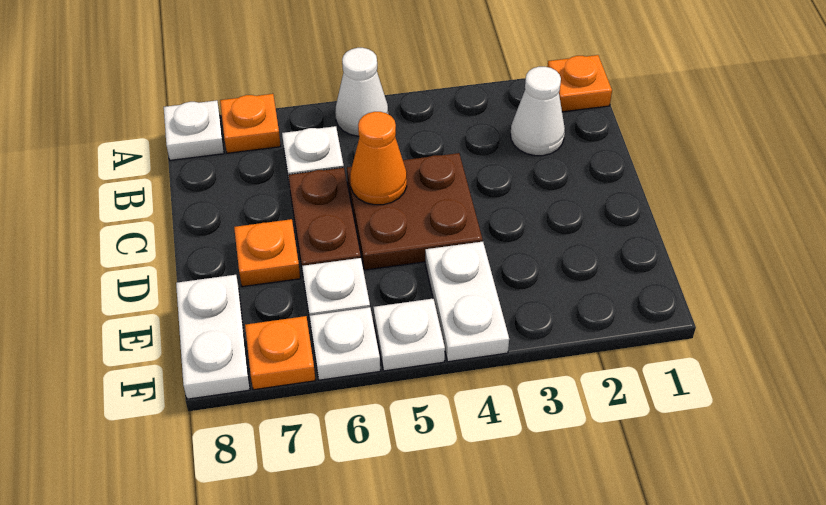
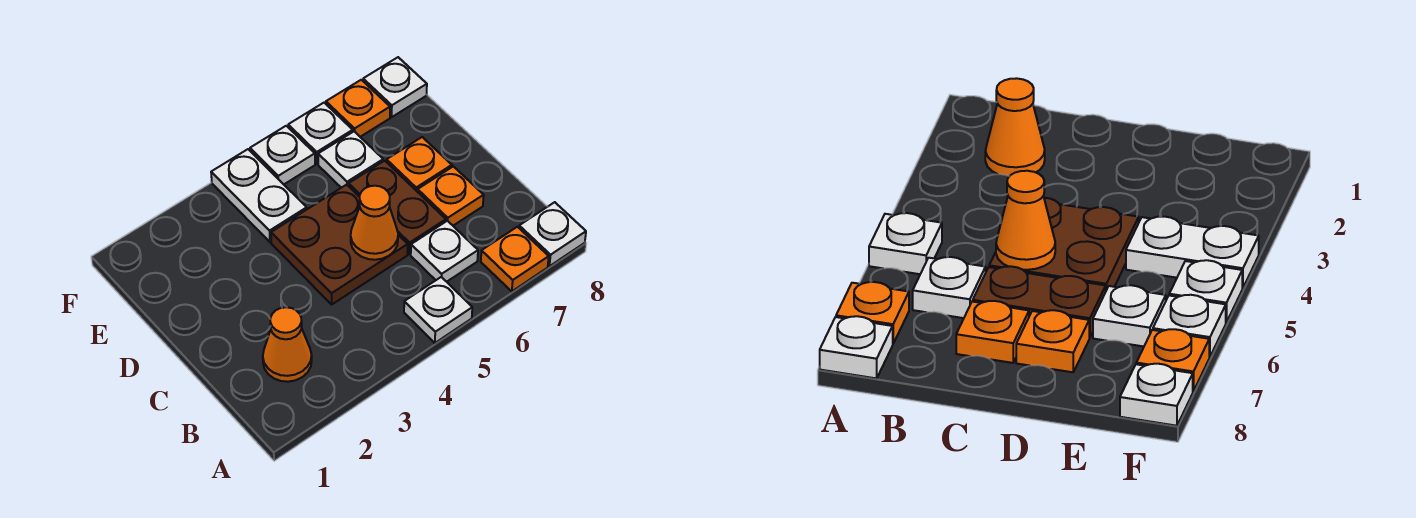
orange 1x1 plate [547,55,612,112] -> orange 1x1 plate moved to [418,166,484,226]
white 1x1 cone [335,48,388,136] -> white 1x1 plate [404,277,472,343]
white 1x1 cone [511,67,565,156] -> orange 1x1 cone [263,307,312,382]
white 1x2 plate [176,275,250,399] -> white 1x1 plate [363,57,427,117]

